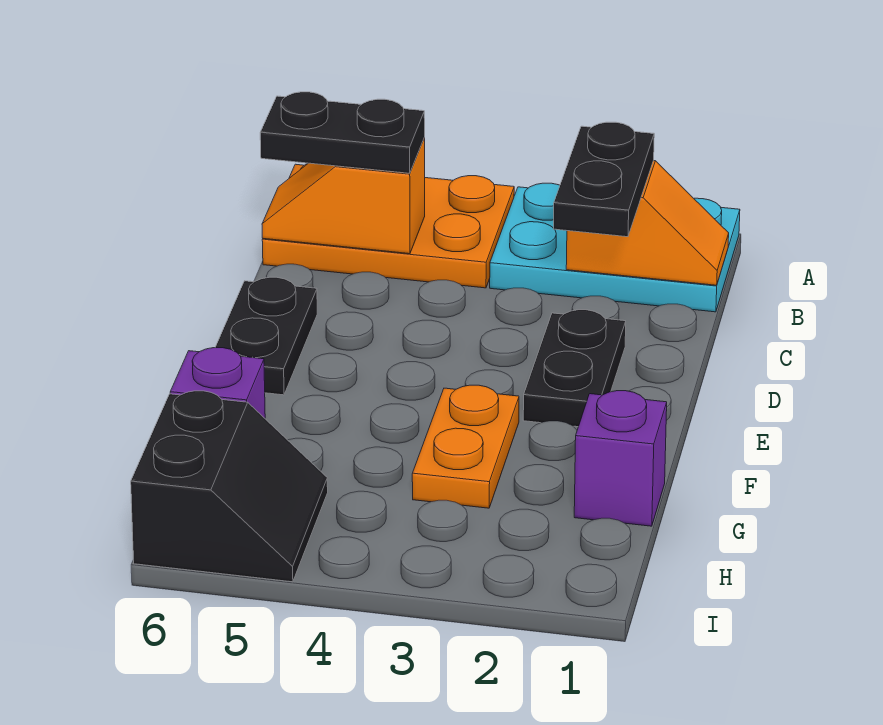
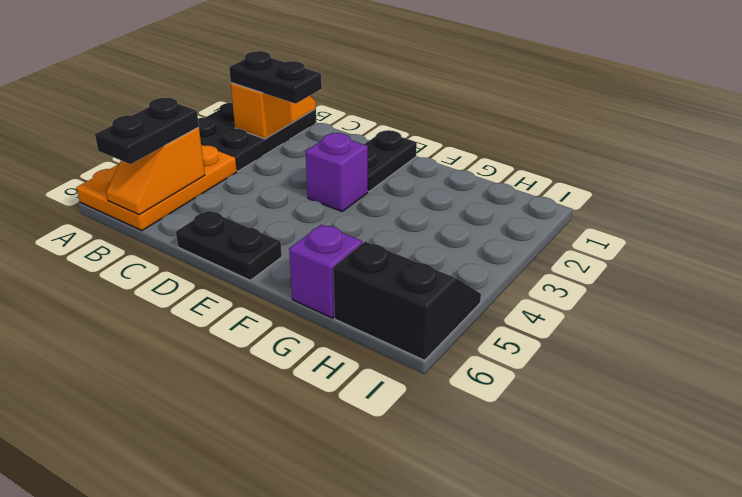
cyan 2x3 plate [490,183,740,312] -> black 2x3 plate [198,102,316,171]
black 1x2 plate [523,310,626,427] -> black 1x2 plate turned to [364,130,417,192]
orange 1x2 plate [412,385,519,508] -> none
purple 1x1 brick [574,391,667,526] -> purple 1x1 brick moved to [305,133,368,211]

